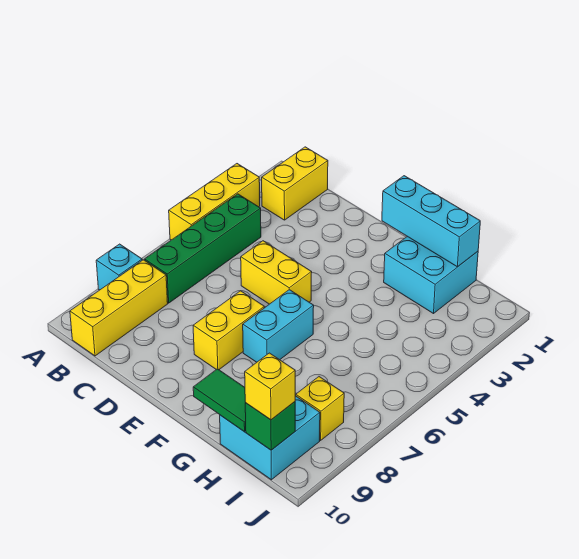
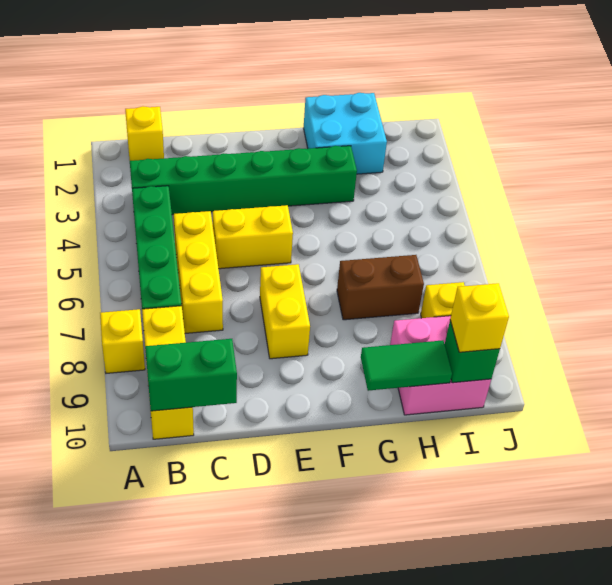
yellow 1x3 brick [169,164,260,240] -> yellow 1x3 brick moved to [174,211,223,333]
cyan 1x1 brick [96,244,142,290] -> yellow 1x1 brick [100,309,145,373]
yellow 1x2 brick [262,147,328,220] -> yellow 1x1 brick [125,106,164,161]
none -> green 1x6 brick [130,146,357,215]
none -> green 1x2 brick [145,339,237,411]
cyan 1x3 brick [382,176,480,267] -> none
cyan 1x2 brick [243,290,314,362] -> none
none -> brown 1x2 brick [337,255,424,320]
cyan 2x2 brick [220,396,320,480] -> pink 2x2 brick [390,316,491,415]

